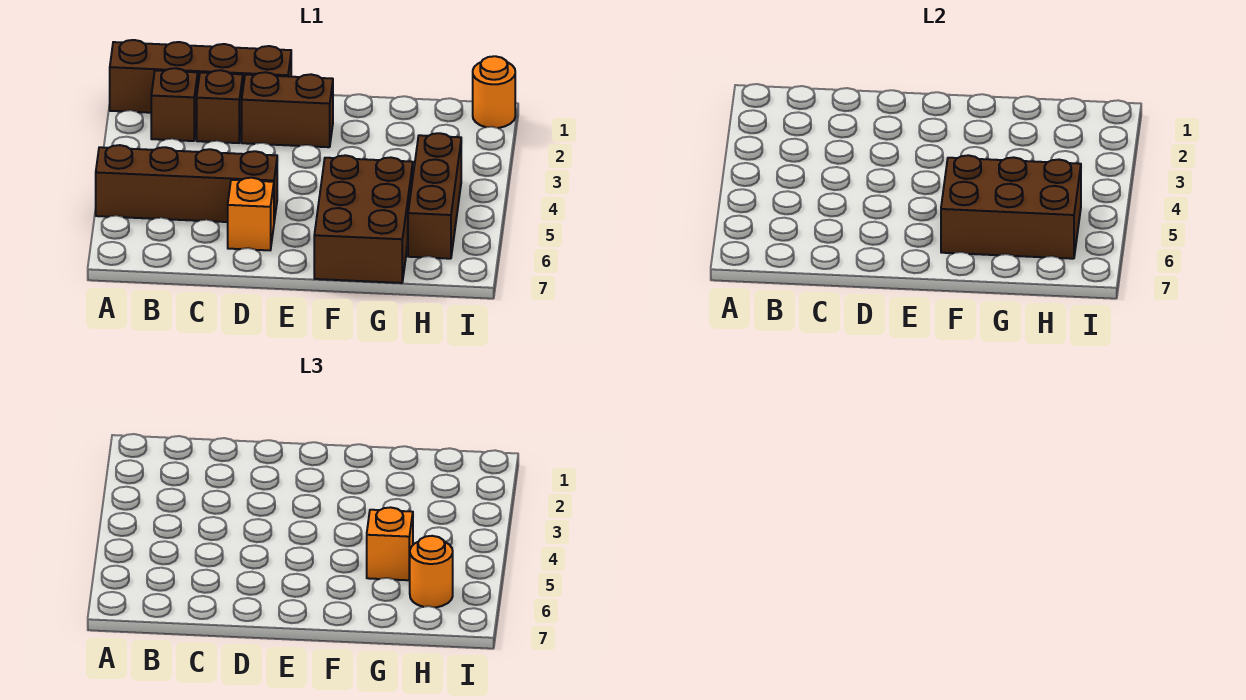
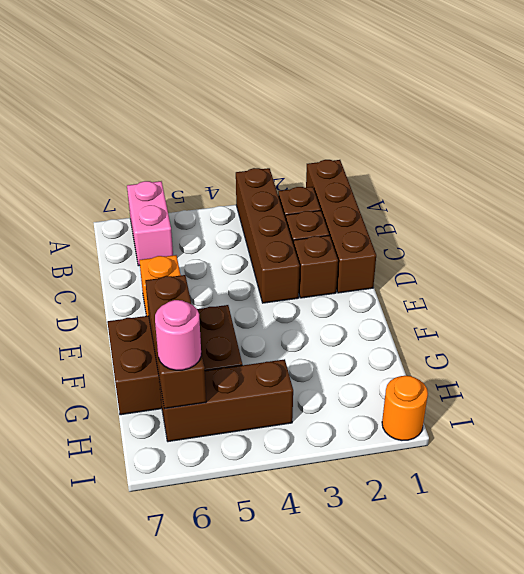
brown 1x4 brick [96,145,277,222] -> brown 1x4 brick moved to [236,168,300,303]
none -> pink 1x2 brick [127,181,173,266]
brown 1x2 brick [242,72,333,147] -> brown 1x1 brick [294,235,338,298]
brown 2x3 brick [941,155,1081,259] -> brown 1x3 brick [145,275,206,409]
orange 1x1 brick [367,507,413,580] -> none
orange 1x1 round brick [410,536,453,607] -> pink 1x1 round brick [155,300,201,370]

